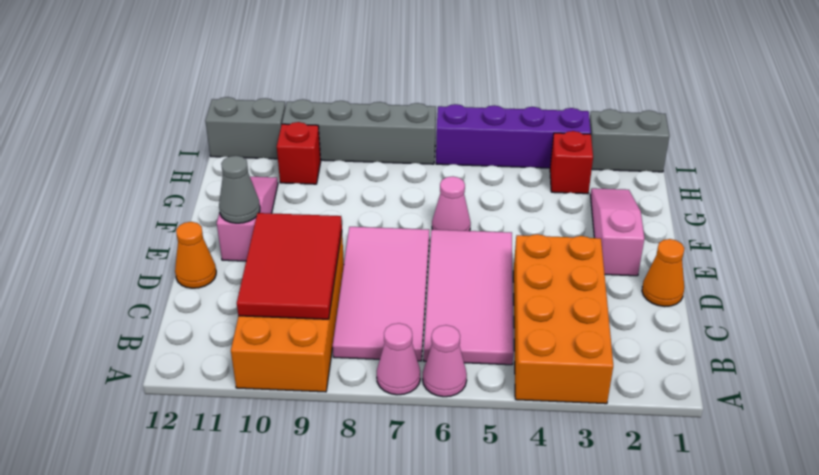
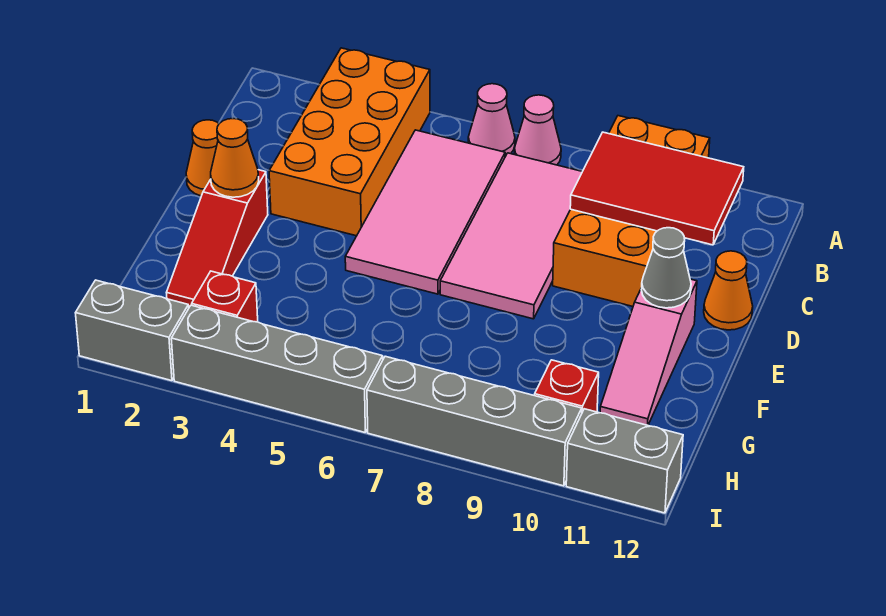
red 2x3 tile [237,213,342,319] -> red 2x3 tile turned to [570,132,744,245]
pink 1x3 slope [591,188,644,276] -> red 1x3 slope [167,170,268,306]
none -> orange 1x1 cone [211,119,259,197]
pink 1x1 cone [432,176,471,231] -> none
purple 1x4 brick [436,104,591,168] -> grey 1x4 brick [171,305,383,432]

